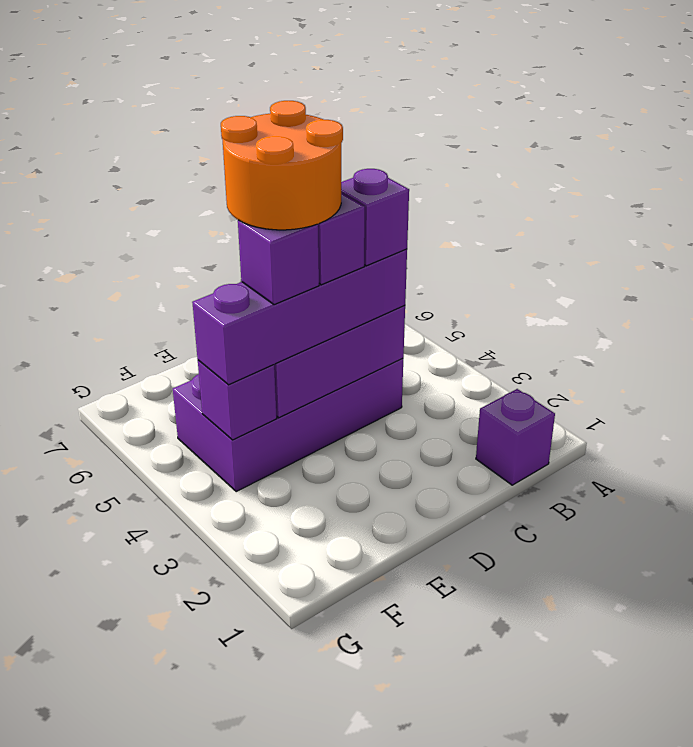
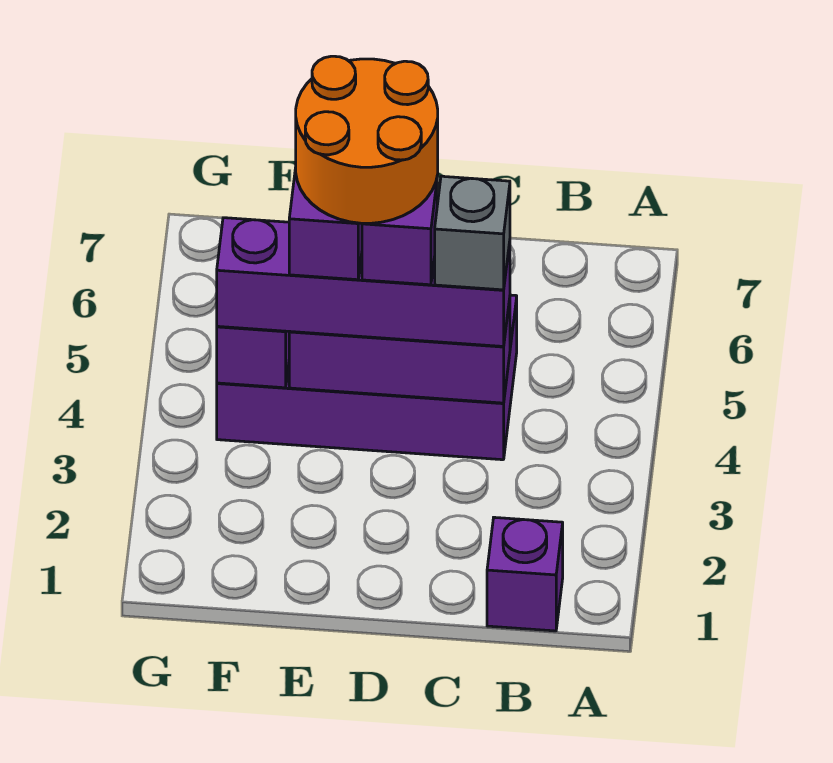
purple 1x1 brick [341,169,409,266] -> grey 1x1 brick [435,176,510,290]

